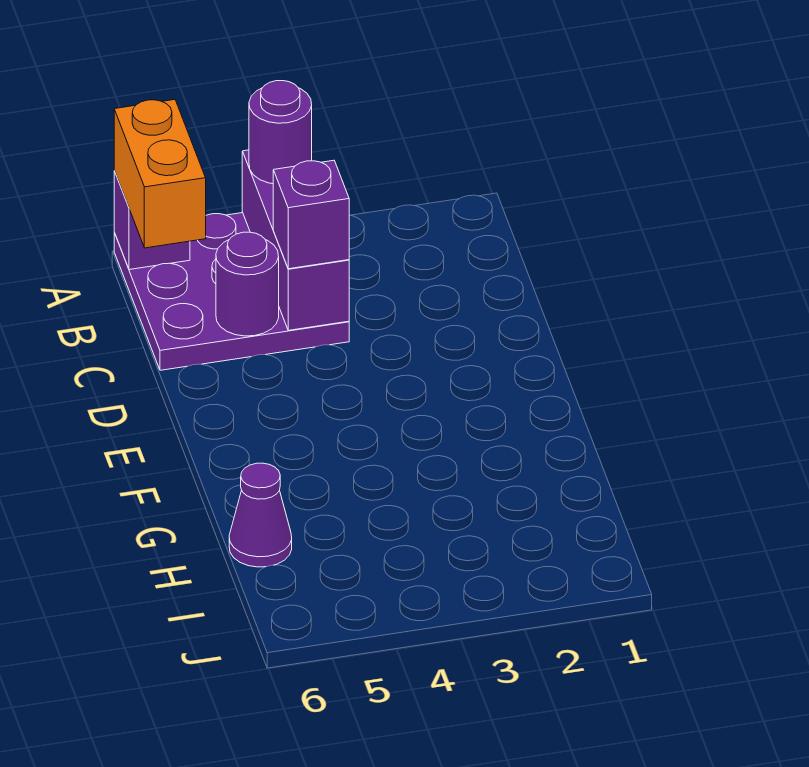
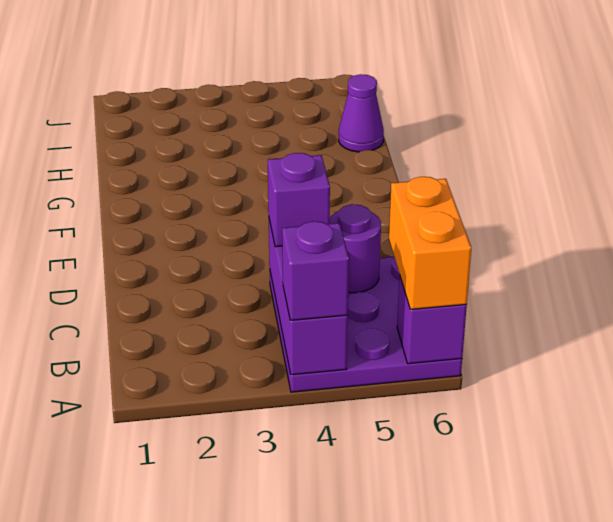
purple 1x1 round brick [249,81,312,184] -> purple 1x1 brick [282,221,349,320]

